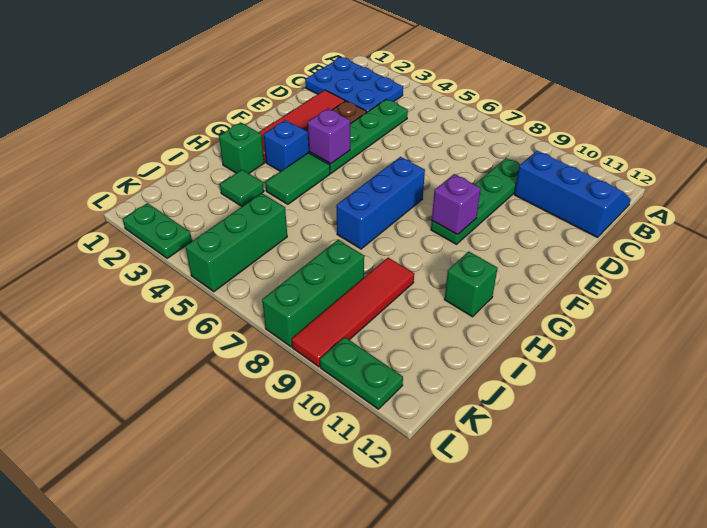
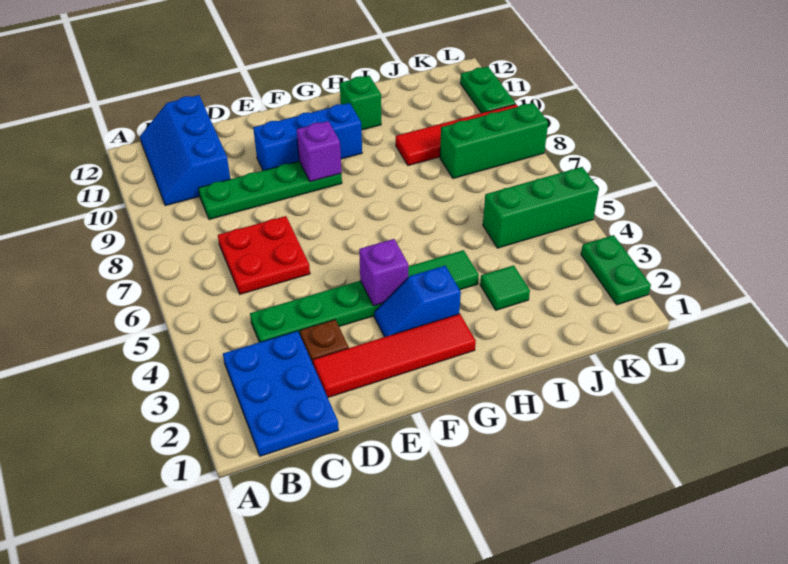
none -> red 2x2 plate [218,216,310,294]
blue 1x3 brick [336,157,425,249] -> blue 1x3 brick moved to [253,103,362,171]
green 1x1 brick [219,122,264,173] -> none

